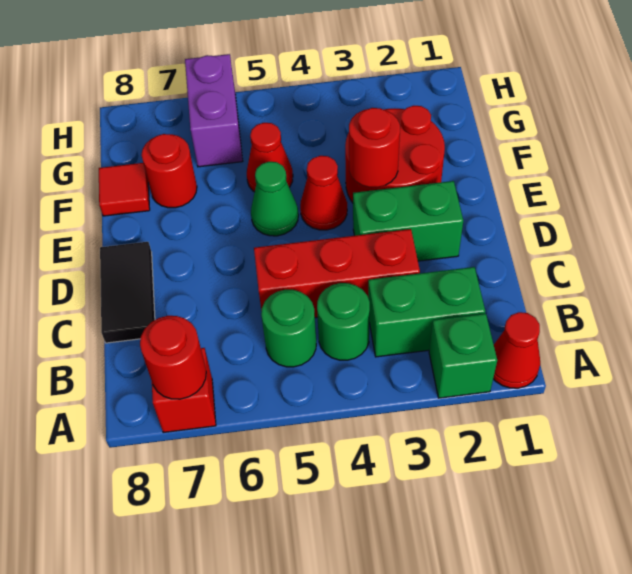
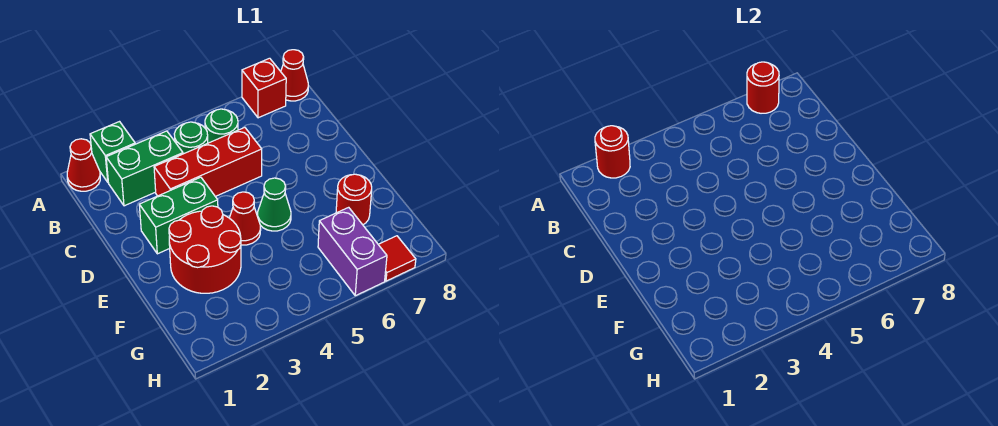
black 1x2 tile [100,242,155,343] -> none
red 1x1 round brick [349,108,400,187] -> red 1x1 round brick moved to [595,126,630,178]
red 1x1 cone [247,123,293,192] -> red 1x1 cone moved to [281,50,308,101]
red 1x1 tile [99,163,150,216] -> red 1x1 tile moved to [378,236,416,281]

